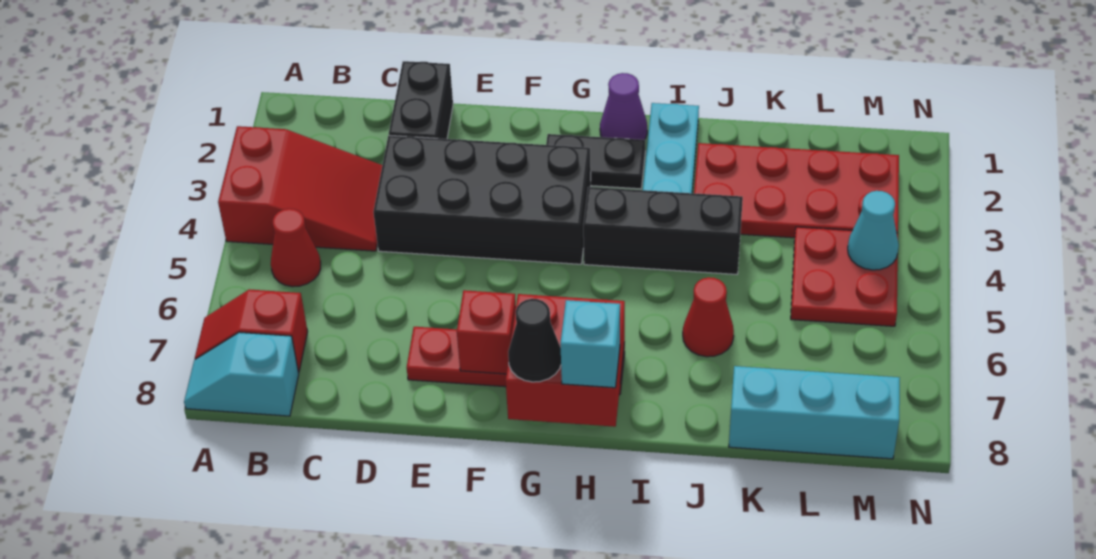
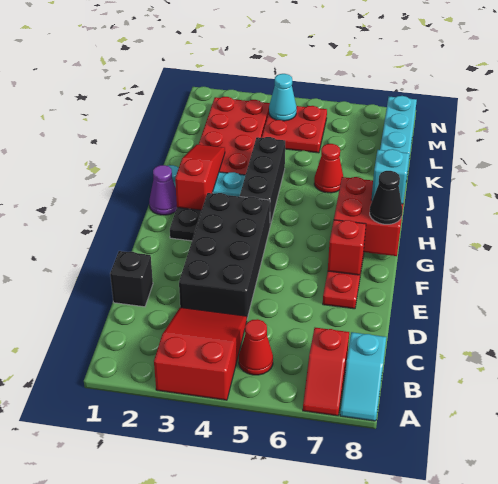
black 1x2 brick [389,61,453,139] -> black 1x1 brick [110,251,153,307]
none -> red 1x3 slope [175,144,225,210]

